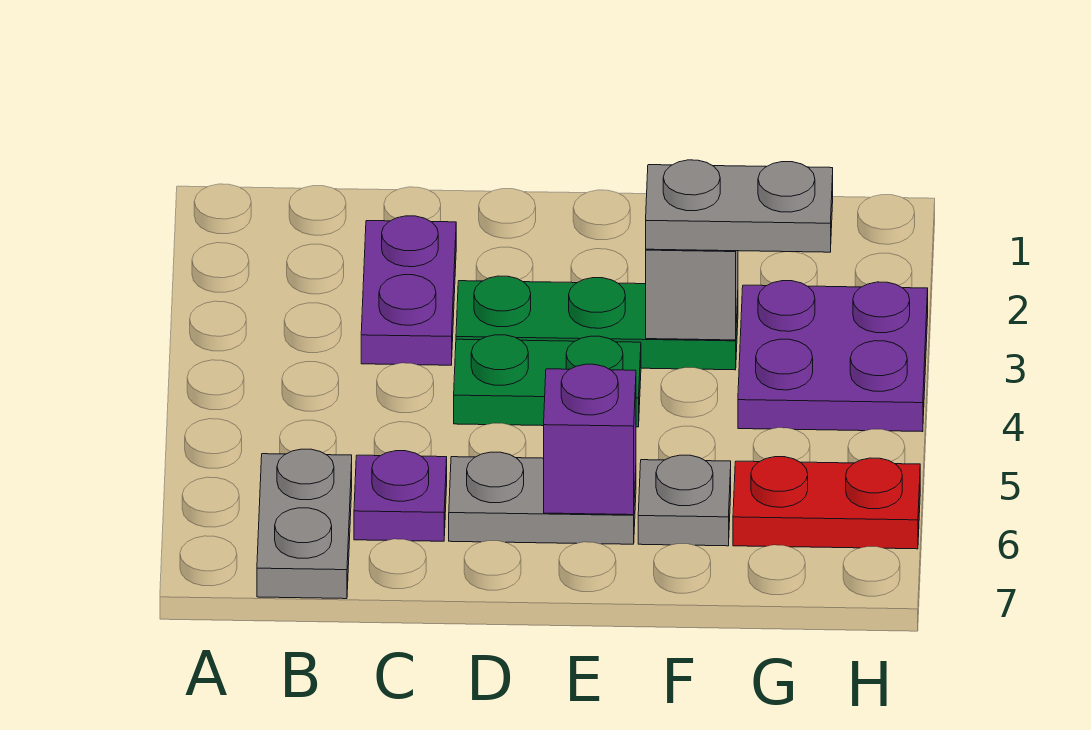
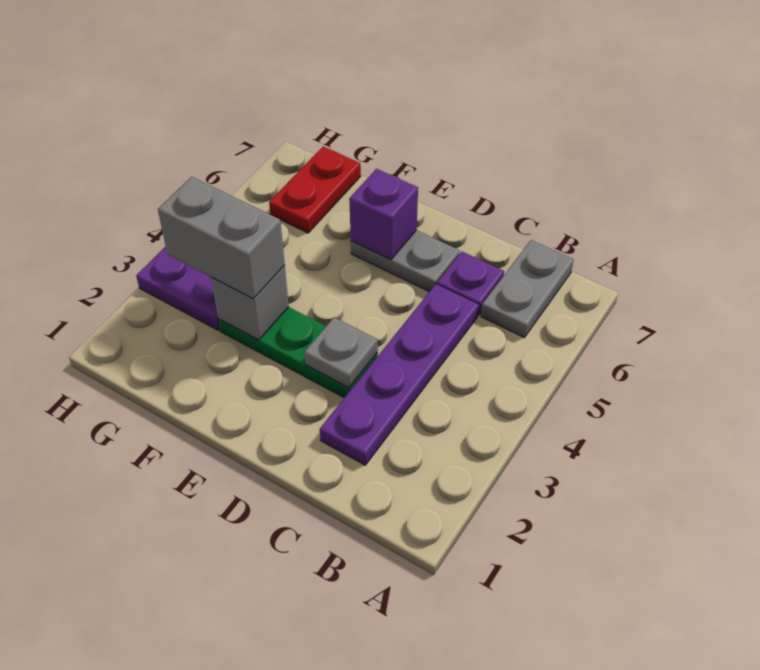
purple 1x2 plate [361,216,456,365] -> purple 1x4 plate [320,284,479,465]
green 1x2 plate [454,335,641,427] -> none
grey 1x2 plate [646,160,833,252] -> grey 1x2 brick [158,177,285,299]
grey 1x1 plate [638,455,731,546] -> grey 1x1 plate moved to [304,317,378,388]
red 1x2 plate [733,457,920,549] -> red 1x2 plate turned to [269,146,361,233]

